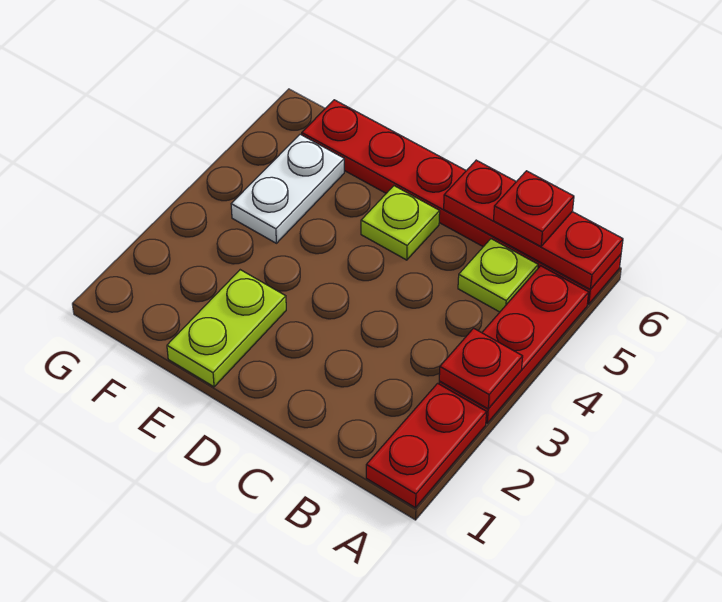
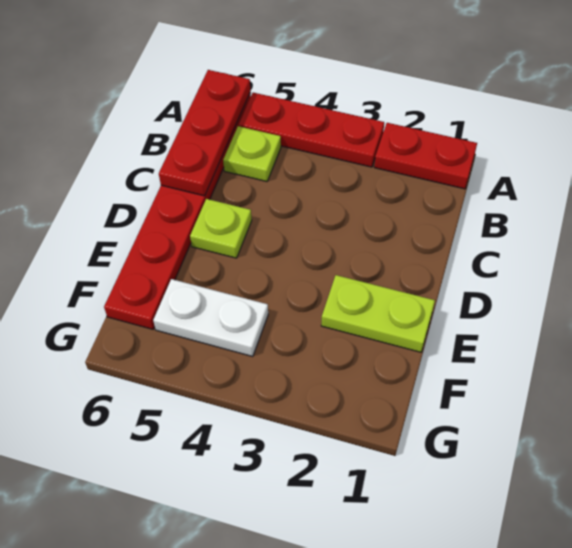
red 1x1 plate [439,328,523,409] -> none
red 1x1 plate [493,171,574,247] -> none

